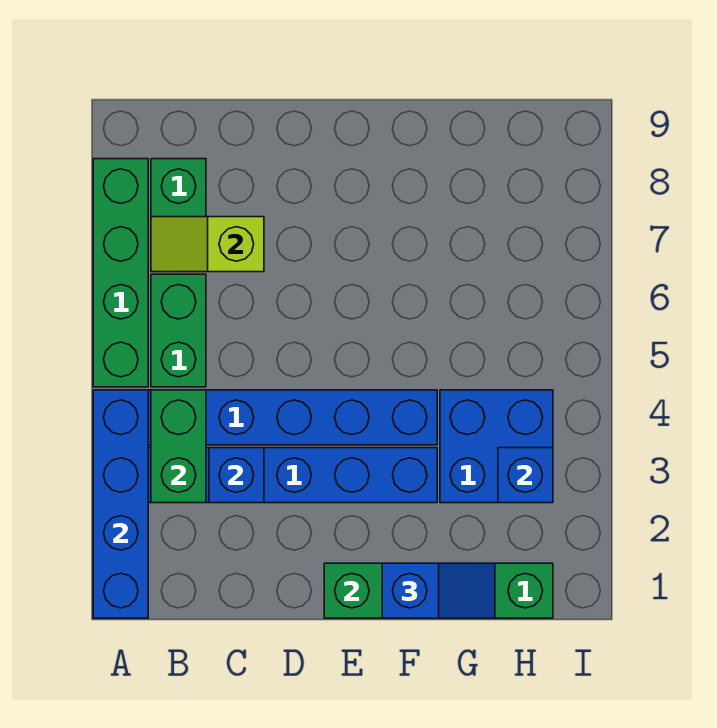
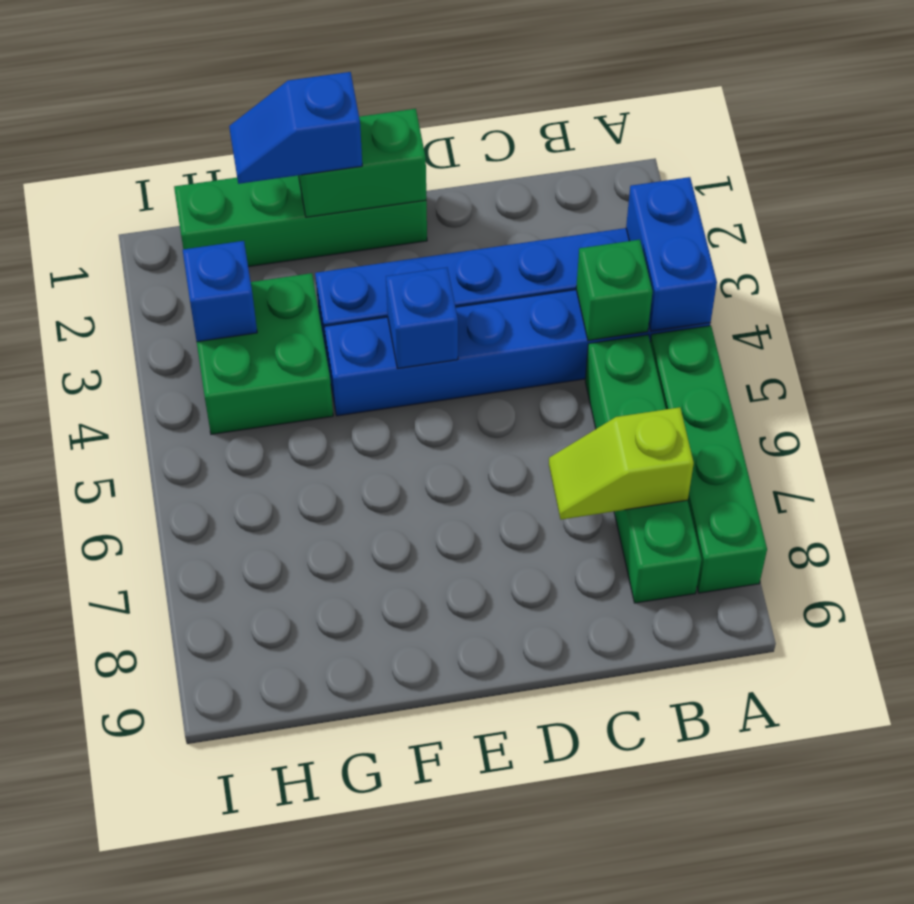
blue 1x4 brick [93,390,148,618] -> blue 1x2 brick [626,177,717,331]
green 1x2 brick [151,390,206,503] -> green 1x1 brick [576,240,653,340]
lime 1x2 slope [151,217,264,272] -> lime 1x2 slope turned to [549,407,694,519]
blue 1x1 brick [209,448,264,503] -> blue 1x1 brick moved to [386,267,458,368]
blue 2x2 brick [440,390,553,503] -> green 2x2 brick [197,273,333,434]

